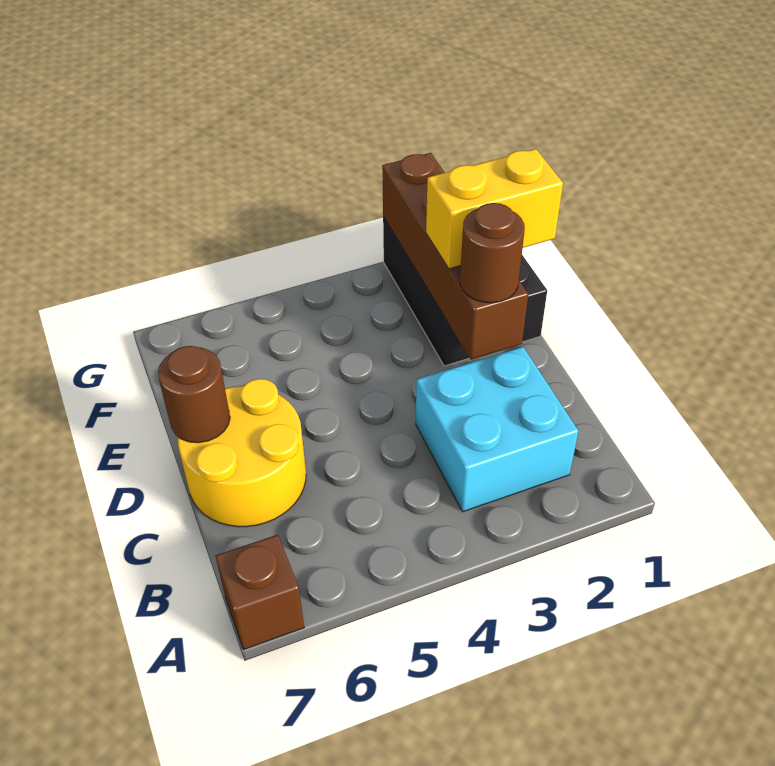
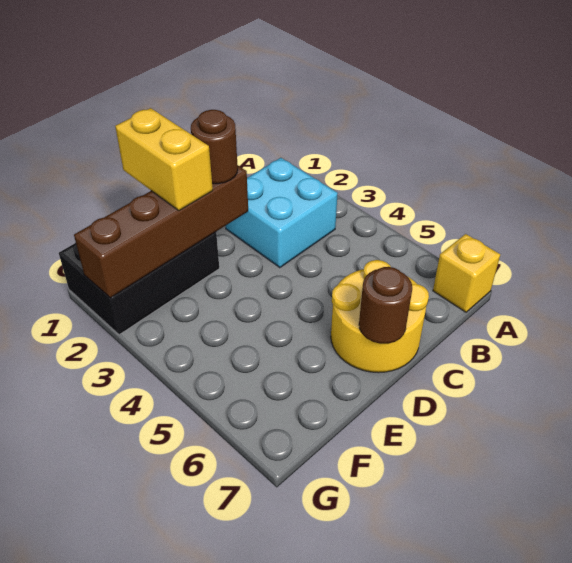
brown 1x1 brick [216,535,304,650] -> yellow 1x1 brick [433,234,500,312]

